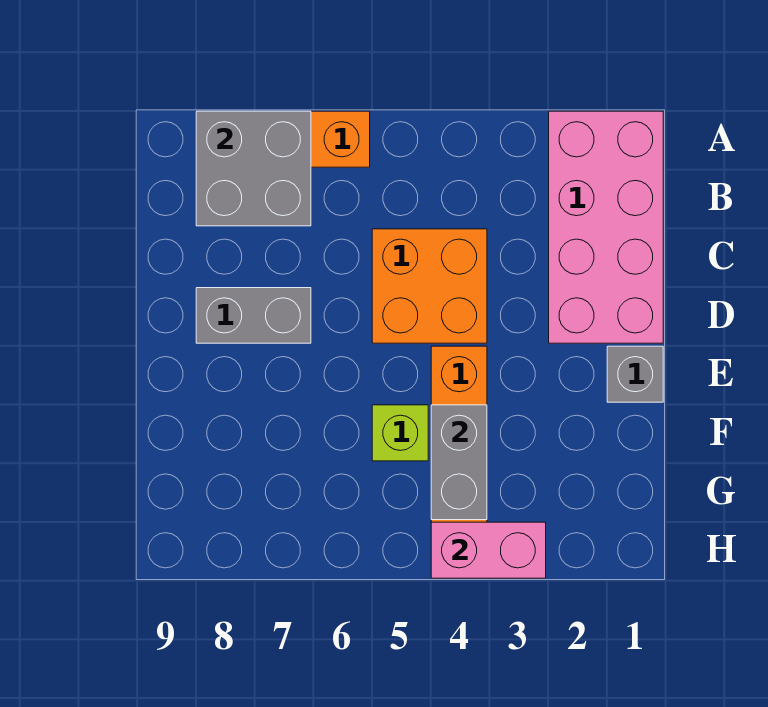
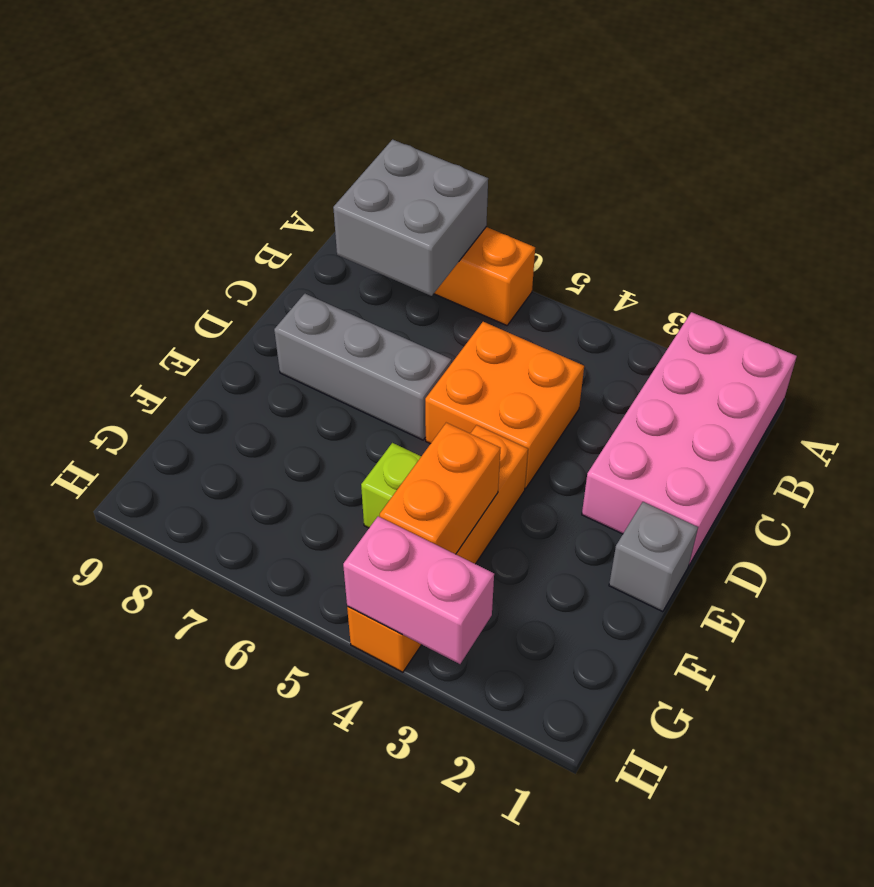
grey 1x2 brick [196,288,311,343] -> grey 1x3 brick [274,294,451,440]
grey 1x2 brick [431,405,487,520] -> orange 1x2 brick [380,423,500,554]

